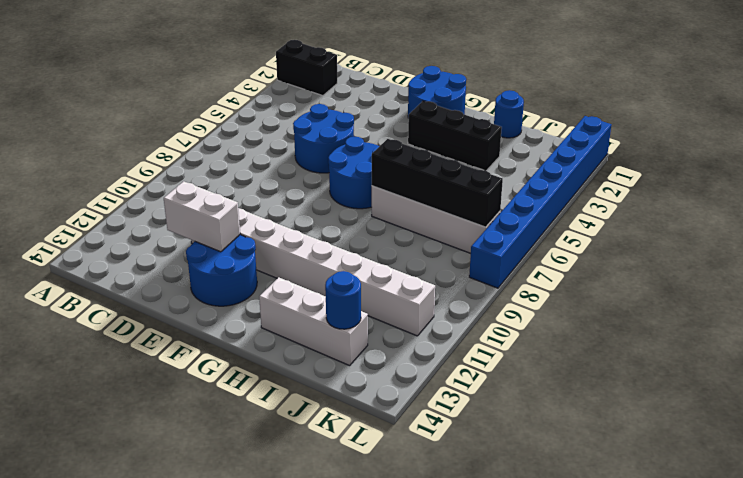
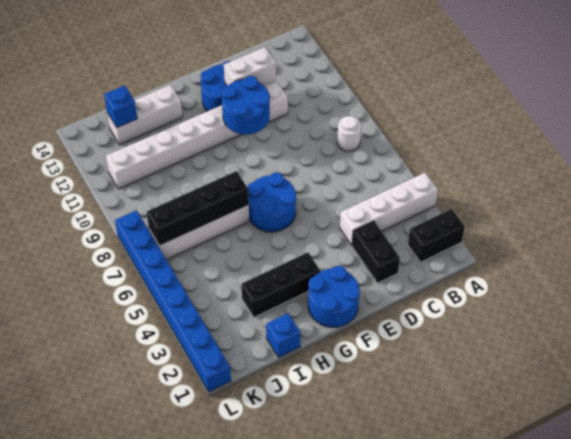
none -> white 1x4 brick [340,173,438,245]
none -> white 1x1 round brick [337,116,361,151]
none -> black 1x2 brick [352,221,400,283]
blue 2x2 round brick [293,104,354,173] -> blue 2x2 round brick moved to [222,76,270,134]
blue 1x1 round brick [494,90,524,138] -> blue 1x1 brick [266,313,300,358]
blue 1x1 round brick [325,271,361,329] -> blue 1x1 brick [104,85,137,128]

